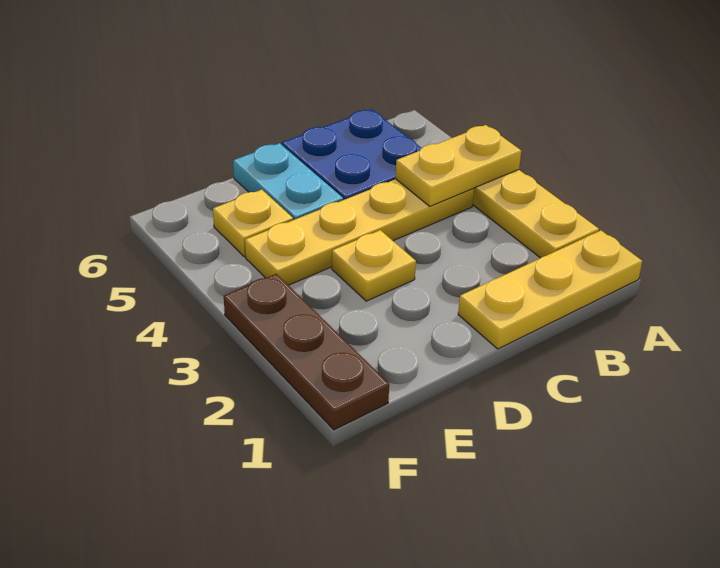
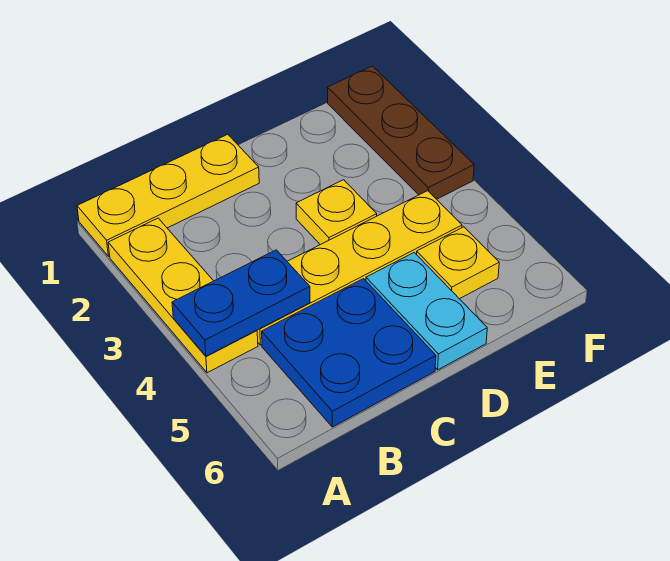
yellow 1x2 plate [395,125,521,206] -> blue 1x2 plate [172,250,310,356]

